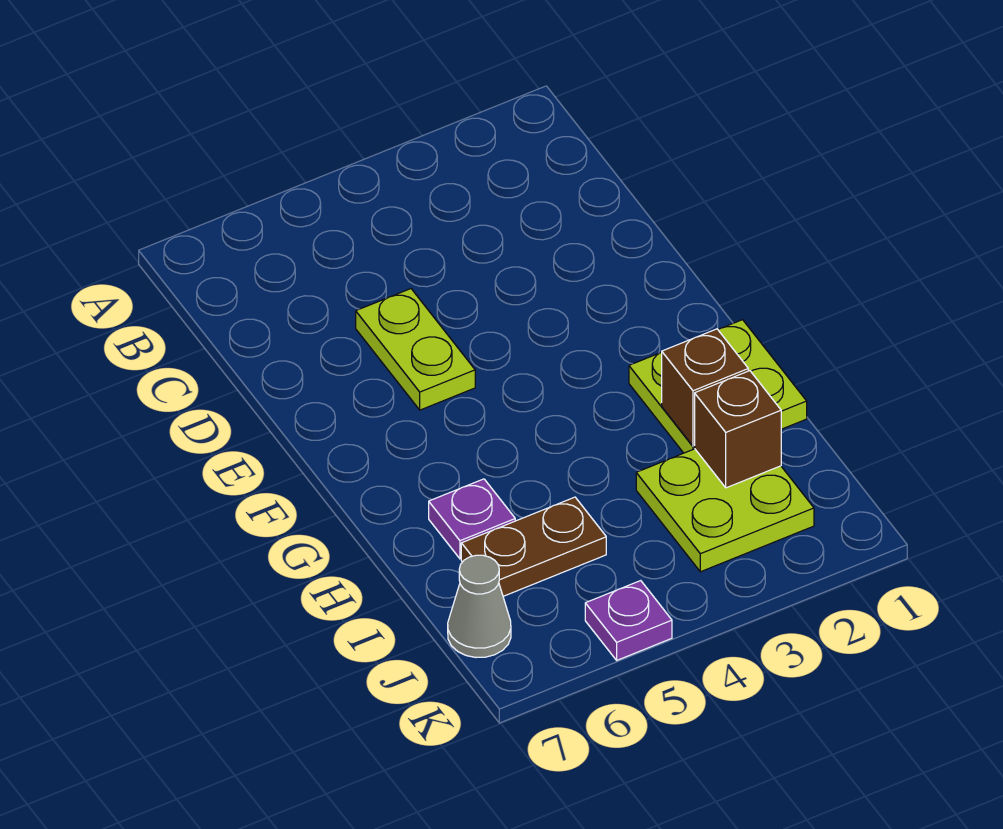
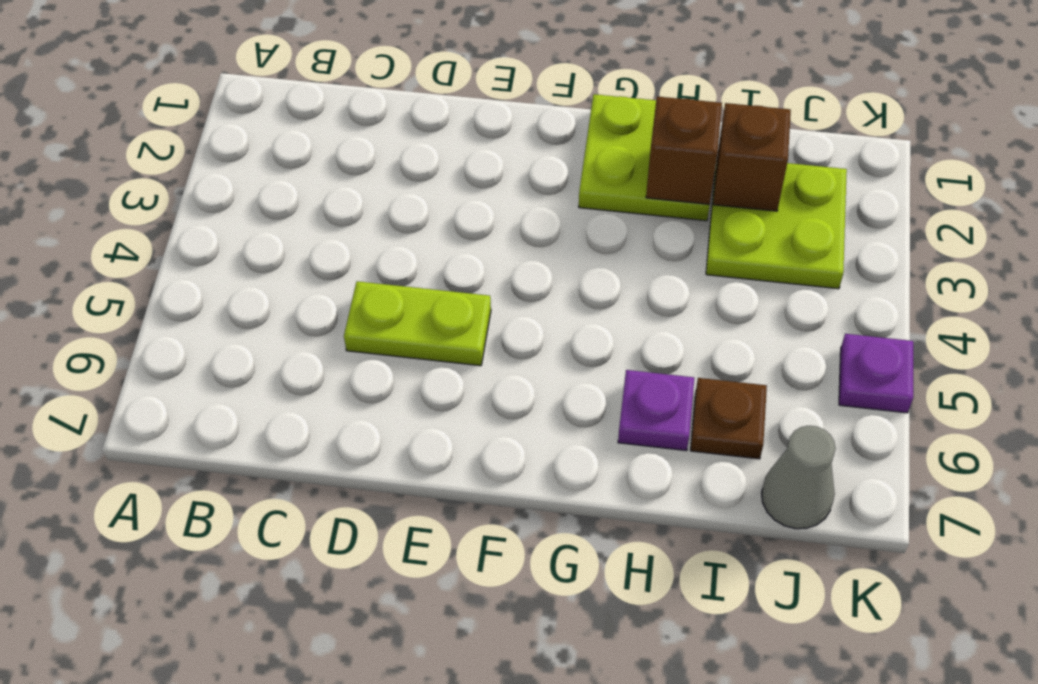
brown 1x2 plate [461,497,606,596] -> brown 1x1 plate [690,378,767,459]

